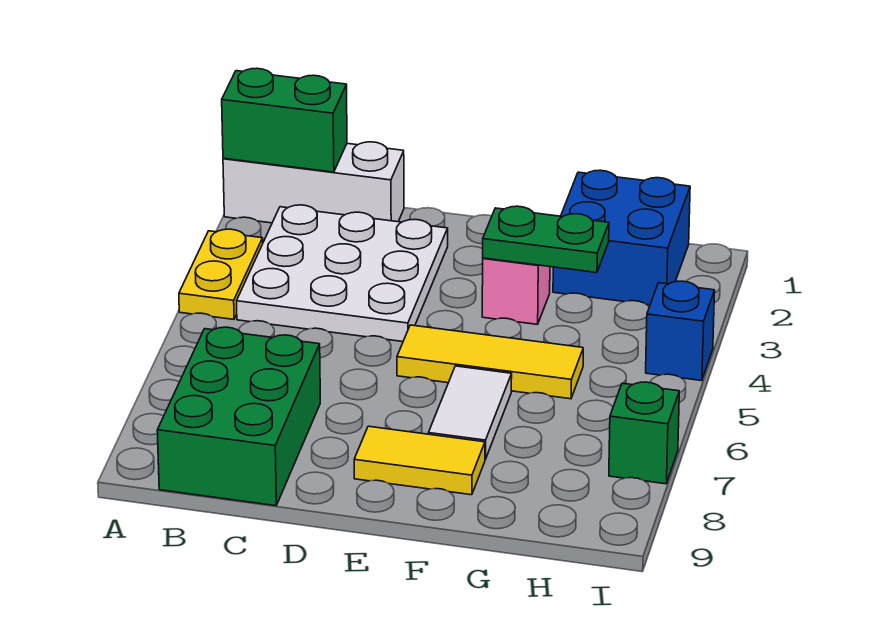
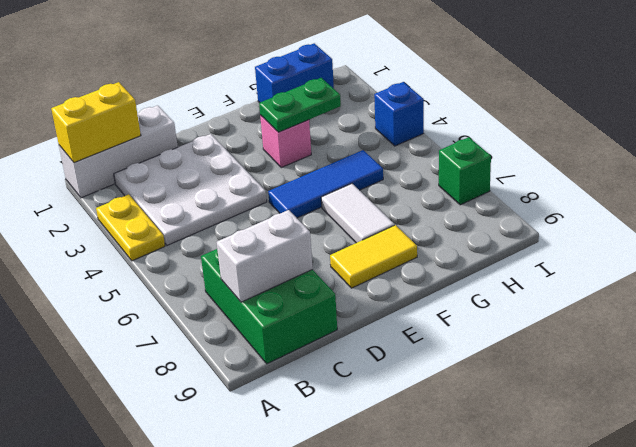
green 1x2 brick [222,68,347,172] -> yellow 1x2 brick [51,82,141,163]
none -> white 1x2 brick [216,210,313,302]
yellow 1x3 tile [397,325,583,399] -> blue 1x3 tile [268,150,383,218]
blue 2x2 brick [553,170,690,305] -> blue 1x2 brick [255,43,334,103]

